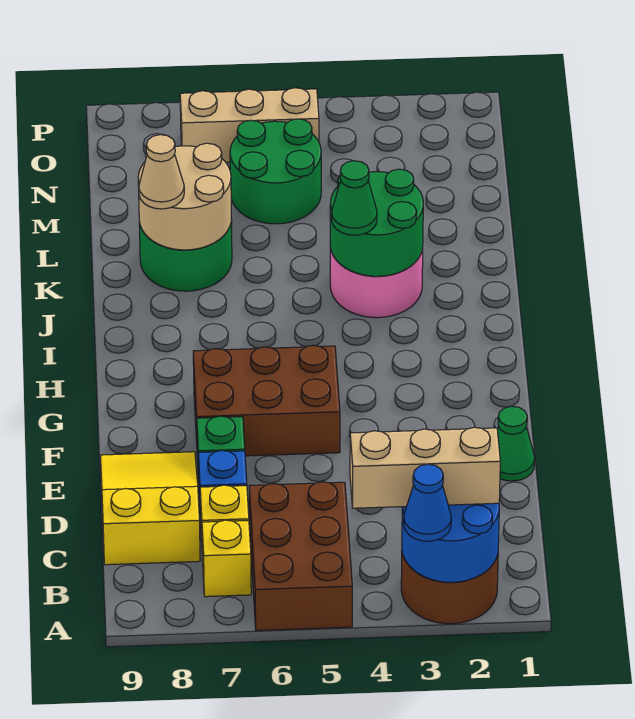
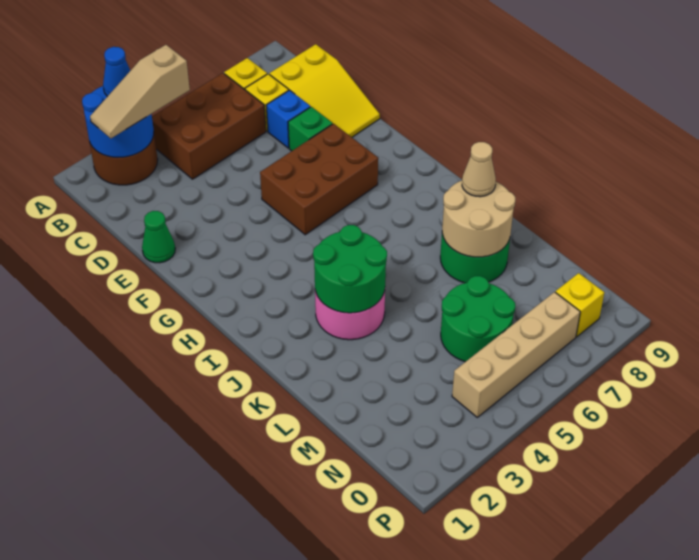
brown 2x3 brick [249,482,352,631] -> brown 2x3 brick turned to [152,73,266,179]
tan 1x3 brick [350,427,500,508] -> tan 1x3 slope [90,45,190,138]
green 1x1 cone [332,161,377,235] -> none
tan 1x3 brick [180,88,319,162] -> tan 1x4 brick [452,292,580,417]
none -> yellow 1x1 brick [556,273,604,337]

